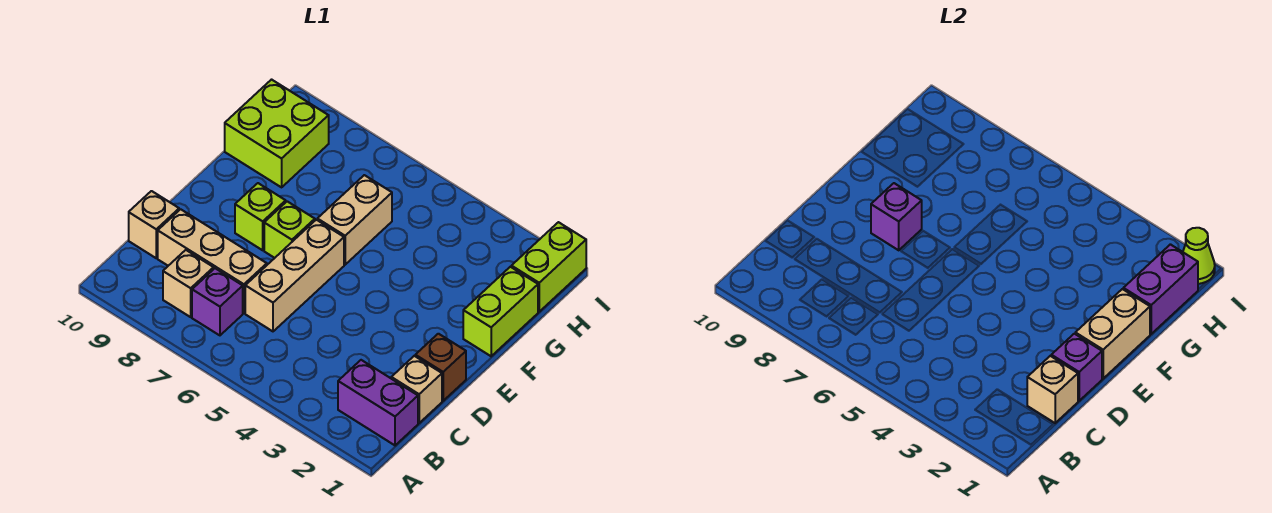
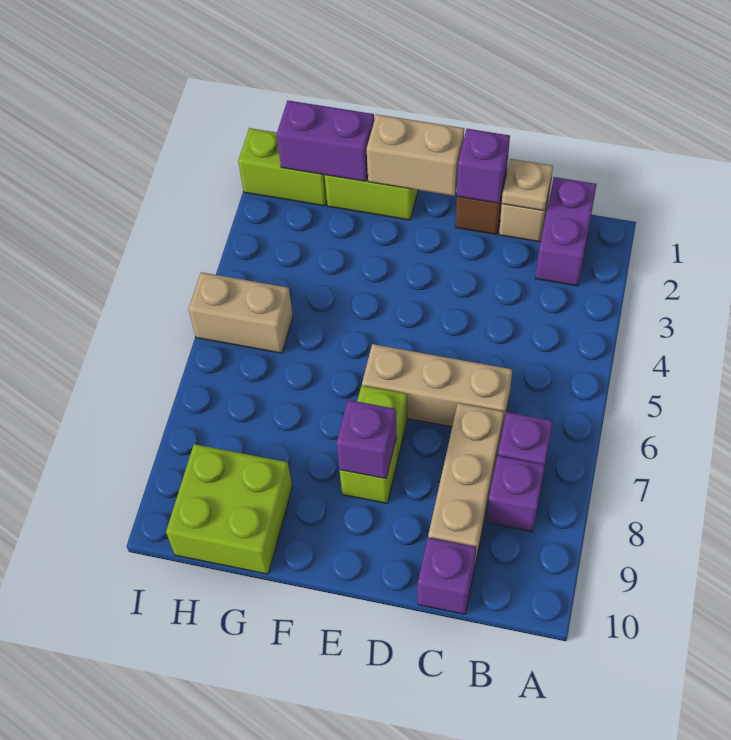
tan 1x1 brick [163,250,214,317] -> purple 1x1 brick [486,456,545,532]
tan 1x1 brick [1027,356,1078,423] -> tan 1x1 plate [502,159,553,211]
tan 1x1 brick [129,191,179,258] -> purple 1x1 brick [418,538,476,614]
tan 1x2 brick [317,175,392,265] -> tan 1x2 brick moved to [189,272,293,353]
lime 1x1 cone [1183,228,1215,284] -> none

